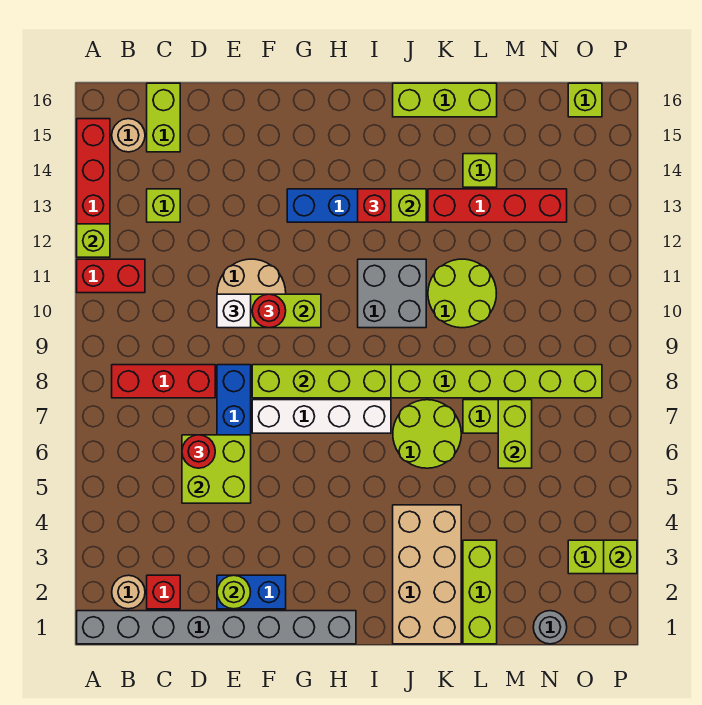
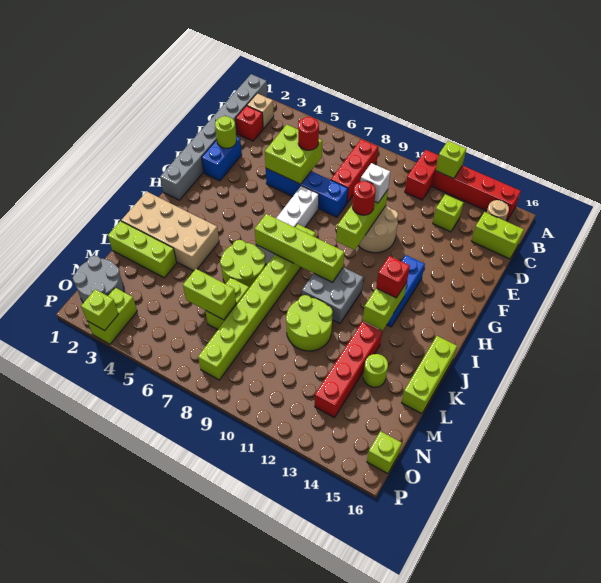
tan 1x1 round brick [112,575,145,609] -> tan 1x1 brick [247,93,274,128]
lime 1x4 brick [252,365,391,398] -> lime 1x4 brick turned to [255,214,344,282]
lime 1x1 brick [463,154,497,187] -> lime 1x1 round brick [363,354,388,387]
grey 1x1 round brick [533,611,567,644] -> grey 2x2 round brick [73,256,124,303]

